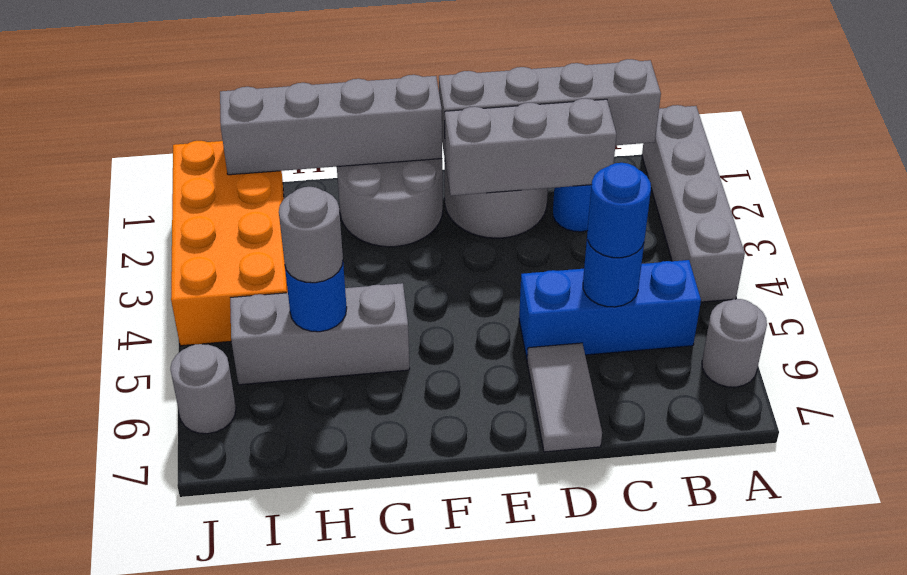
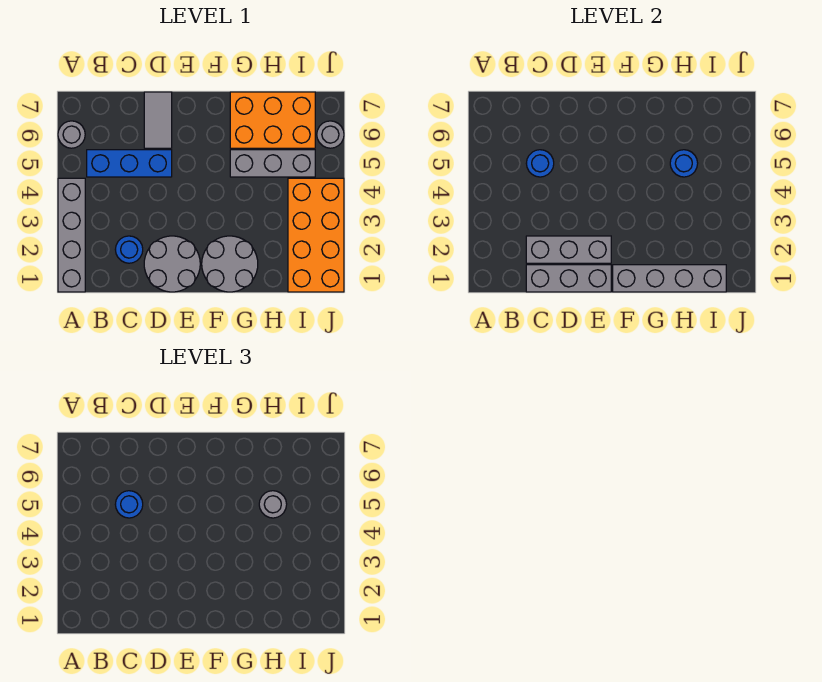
grey 1x4 brick [439,59,661,157] -> grey 1x3 brick [526,265,611,292]
none -> orange 2x3 brick [230,92,315,148]

